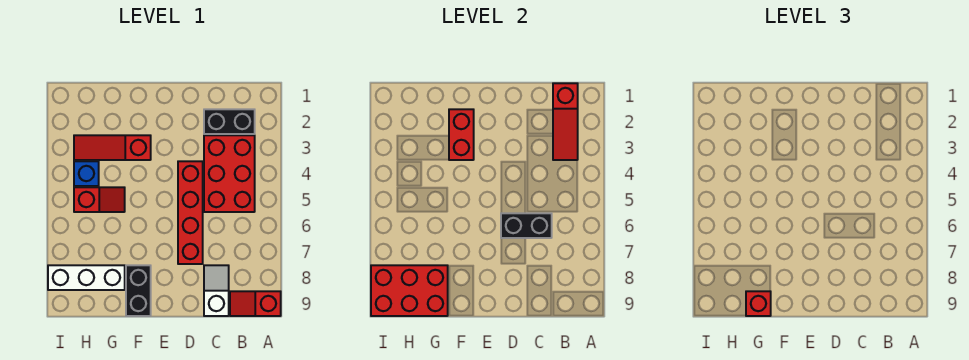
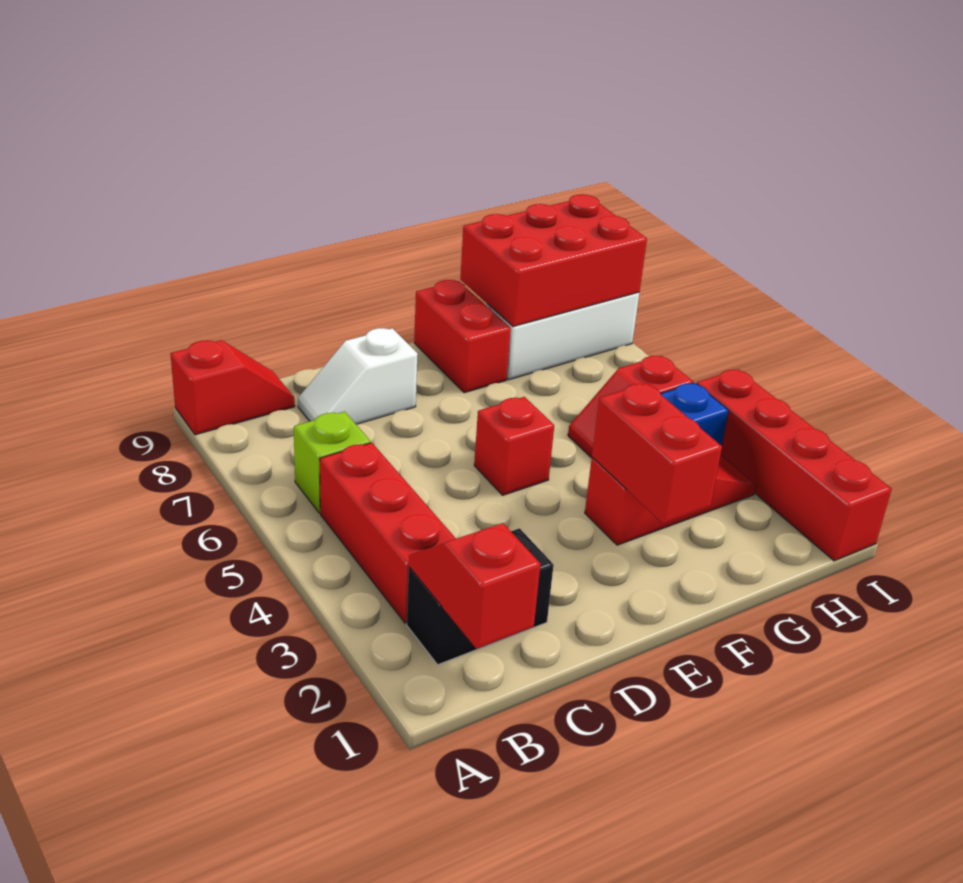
red 1x3 slope [553,83,578,160] -> red 1x2 slope [409,523,540,649]
red 2x3 brick [204,135,255,212] -> red 1x3 brick [320,443,456,623]
none -> lime 1x1 brick [294,412,371,513]
black 1x2 brick [501,213,552,238] -> none
white 1x2 slope [204,265,229,316] -> white 1x2 slope turned to [298,328,418,424]
red 1x4 brick [178,161,203,264] -> red 1x4 brick moved to [697,369,892,561]
black 1x2 brick [126,265,151,316] -> red 1x2 brick [414,280,511,393]
red 1x1 brick [746,291,771,316] -> red 1x1 brick moved to [474,397,554,495]

